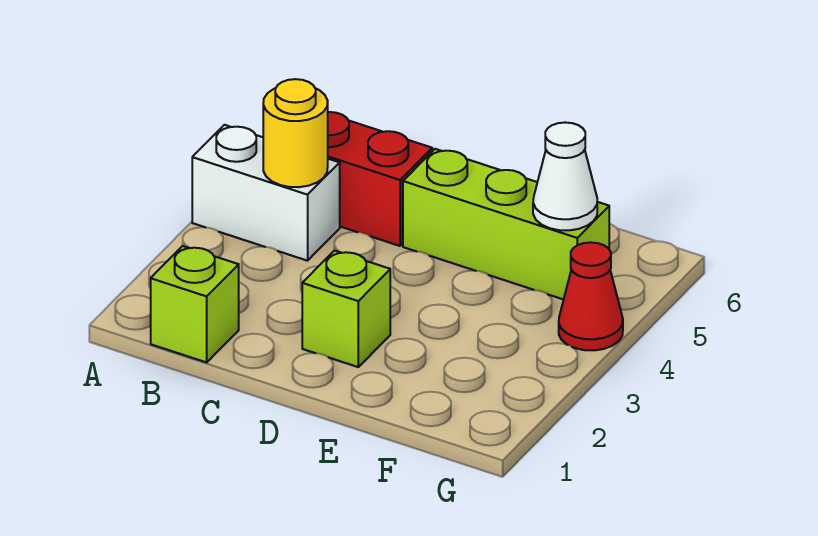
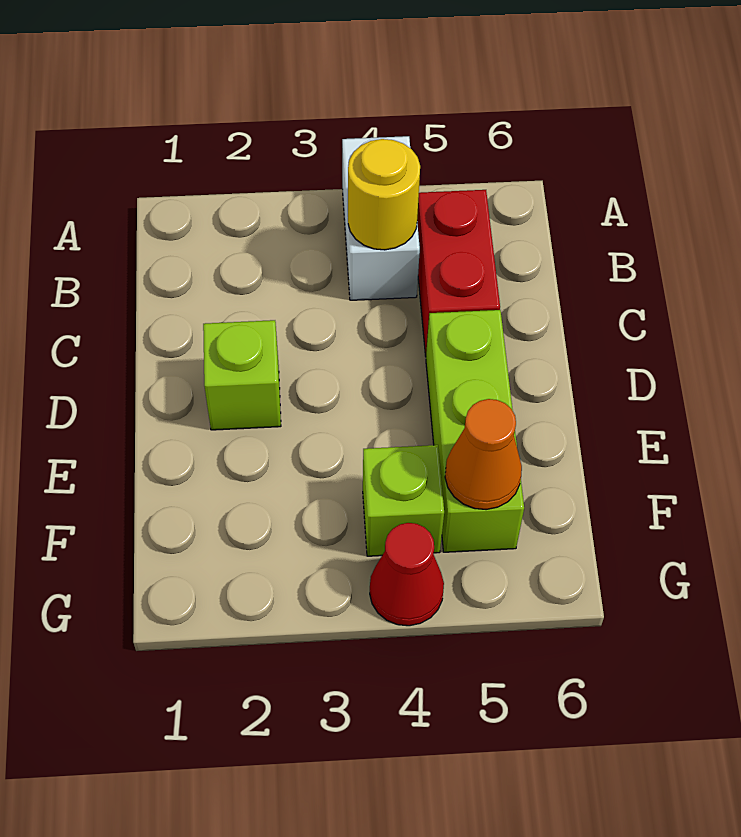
lime 1x1 brick [151,246,239,362] -> lime 1x1 brick moved to [363,445,444,556]
white 1x1 cone [533,122,597,230] -> orange 1x1 cone [445,399,522,510]

